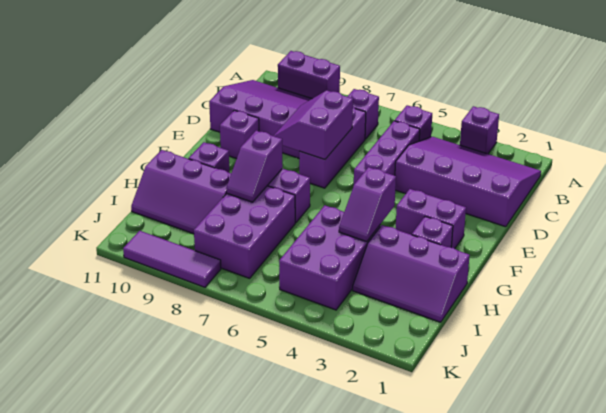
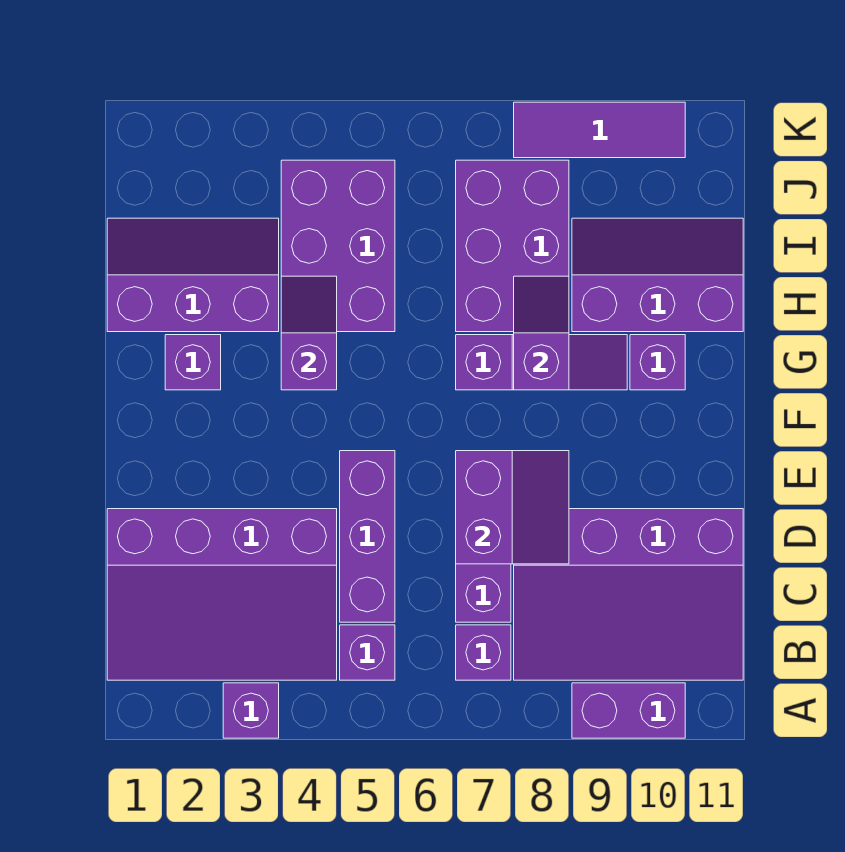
purple 1x1 brick [220,110,259,159] -> none
purple 1x2 brick [396,189,466,249] -> none

